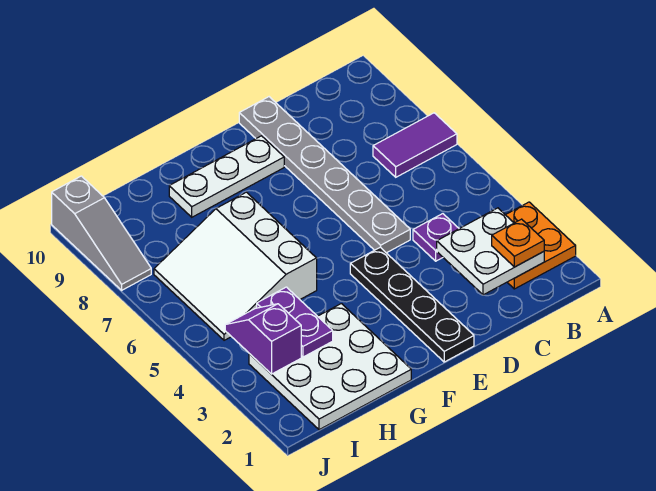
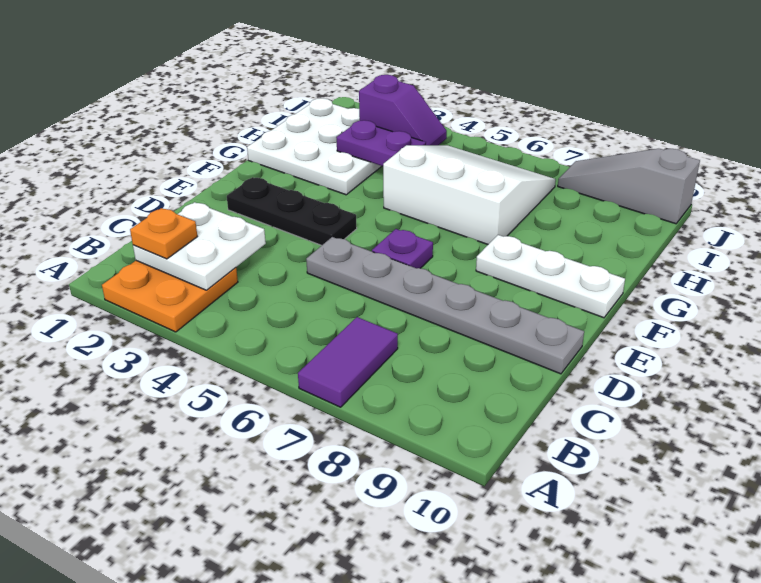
purple 1x1 plate [413,214,459,261] -> purple 1x1 plate moved to [372,229,433,268]
black 1x4 plate [350,247,474,362] -> black 1x3 plate [227,177,357,245]
white 1x3 plate [169,136,284,217] -> white 1x3 plate turned to [476,235,625,318]

